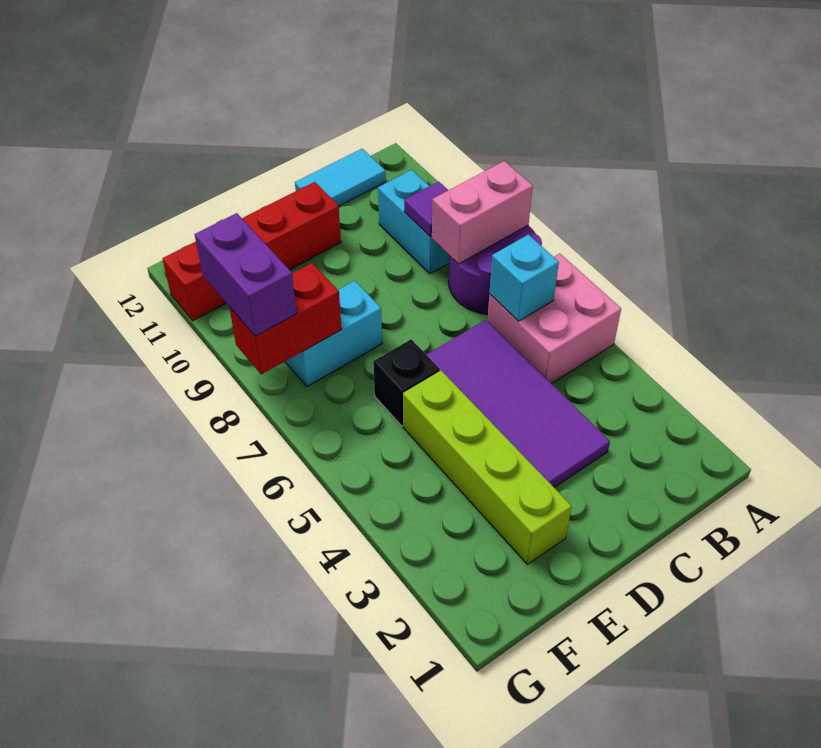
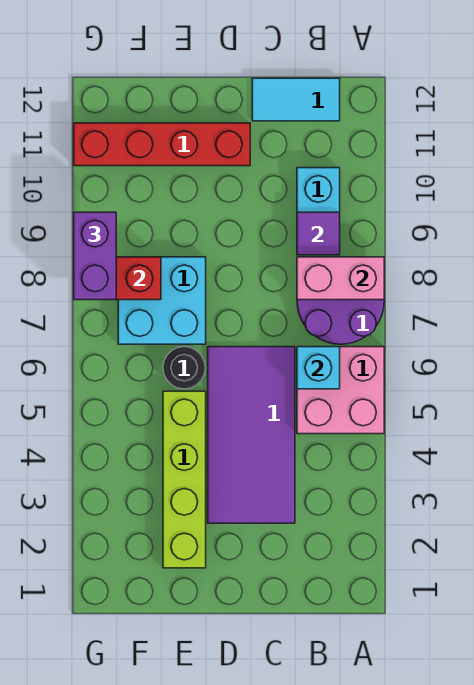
black 1x1 brick [373,339,440,426] -> black 1x1 round brick [163,347,206,389]
cyan 1x2 brick [285,281,382,387] -> cyan 2x2 brick [118,257,206,344]

